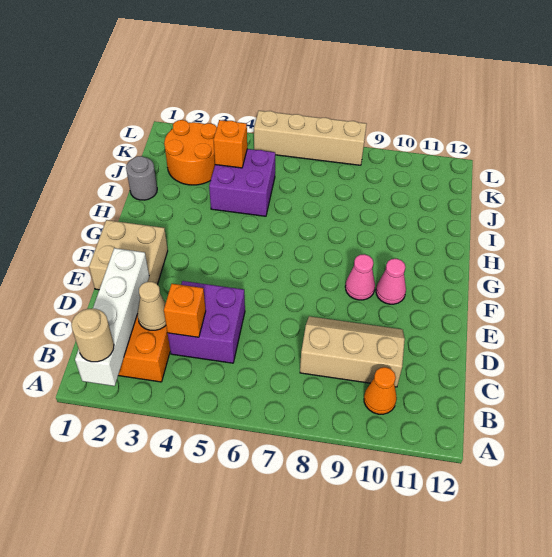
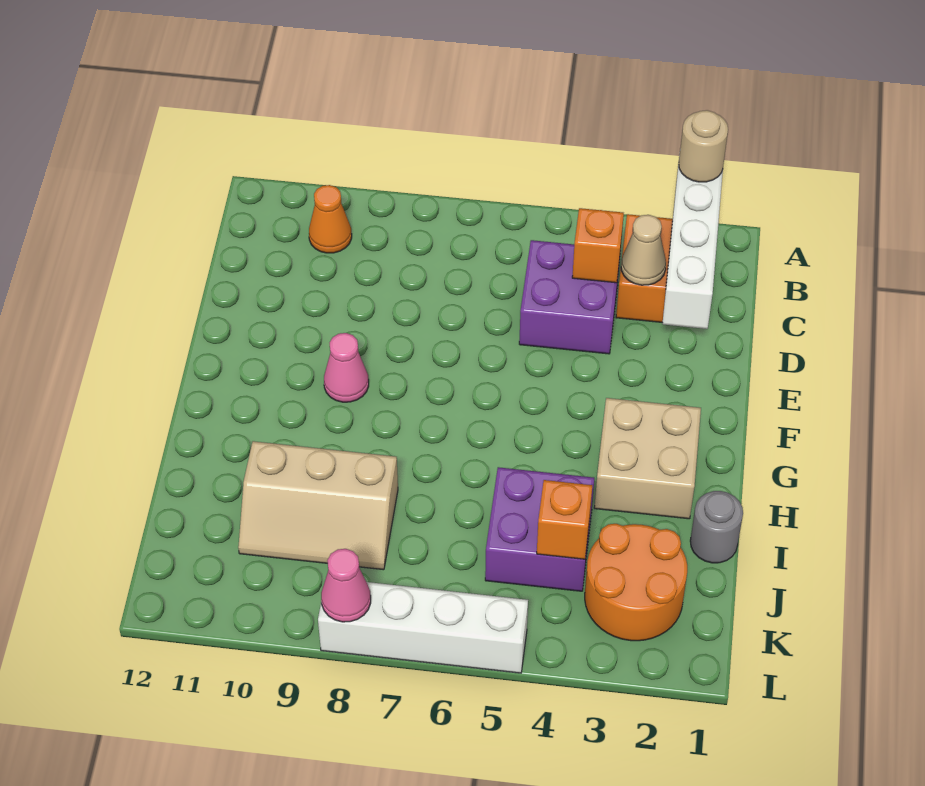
tan 2x3 slope [300,316,405,387] -> tan 2x3 slope moved to [238,441,398,570]
tan 2x2 brick [89,220,168,290] -> tan 2x2 brick moved to [594,398,701,519]
pink 1x1 cone [376,259,406,304] -> pink 1x1 cone moved to [321,549,371,622]
tan 1x4 brick [254,111,366,165] -> white 1x4 brick [318,582,528,673]

